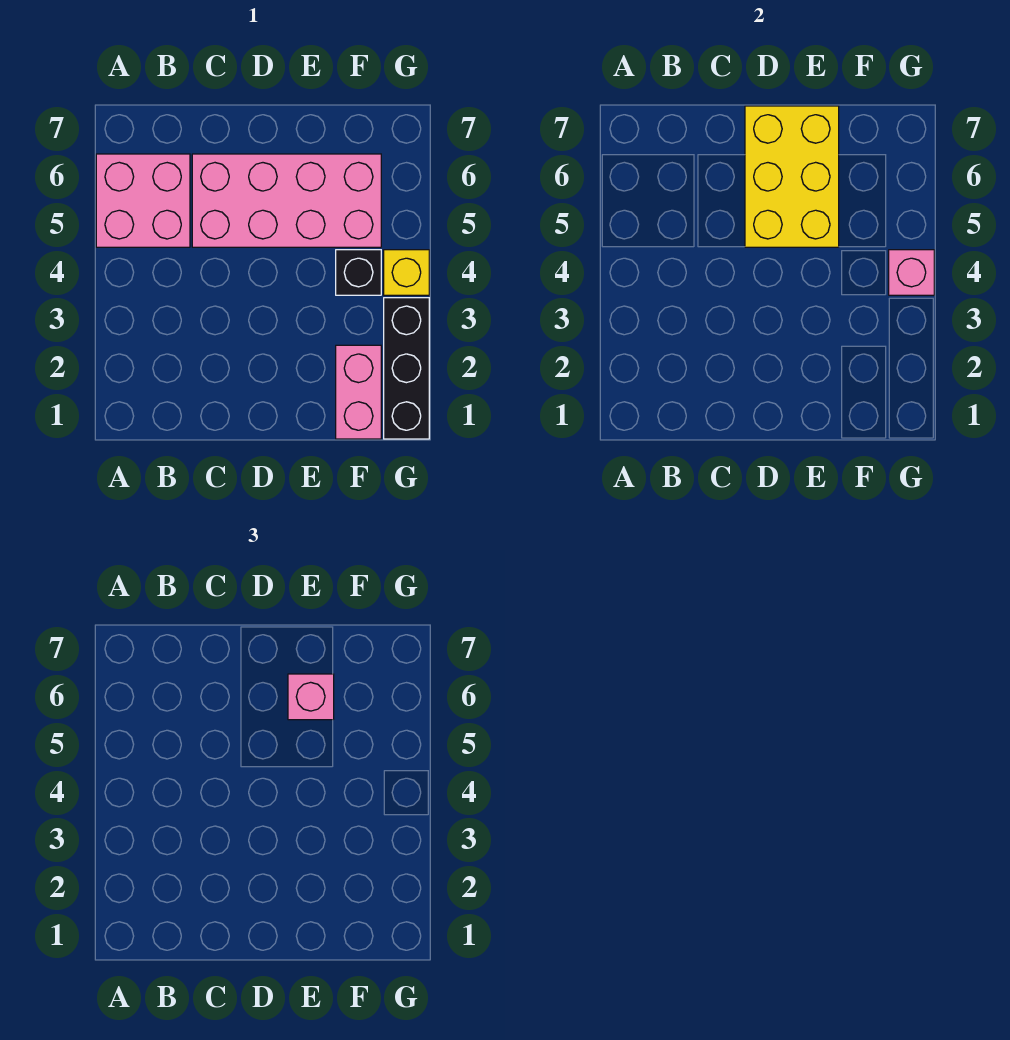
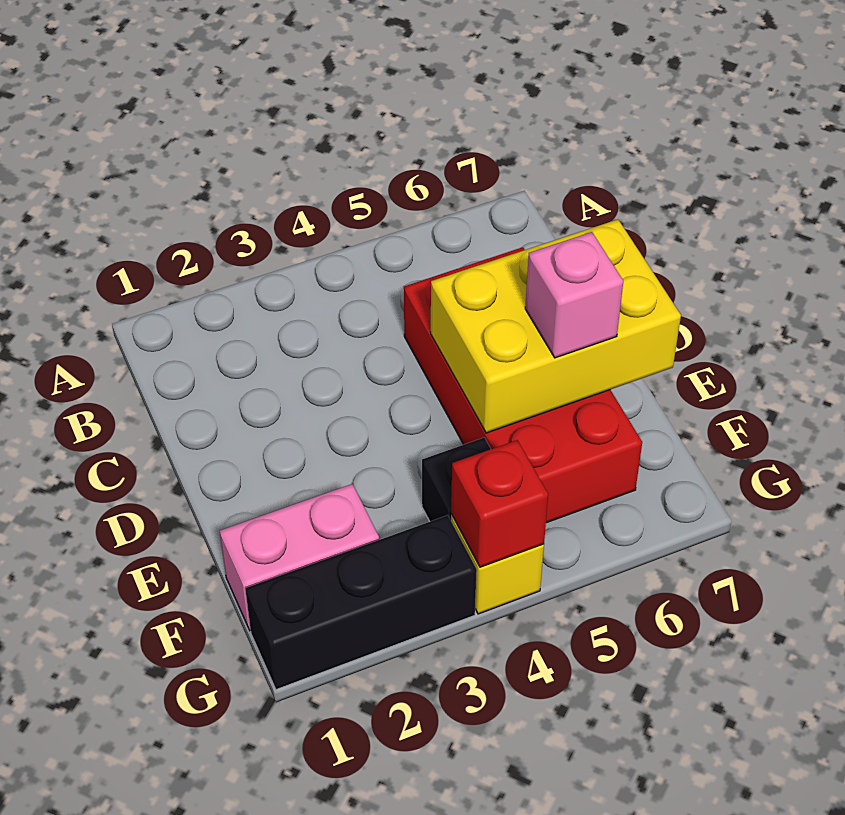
pink 2x2 brick [96,154,190,247] -> none
pink 2x4 brick [192,154,381,247] -> red 2x4 brick [404,247,642,523]
pink 1x1 brick [889,250,934,295] -> red 1x1 brick [451,440,548,567]

